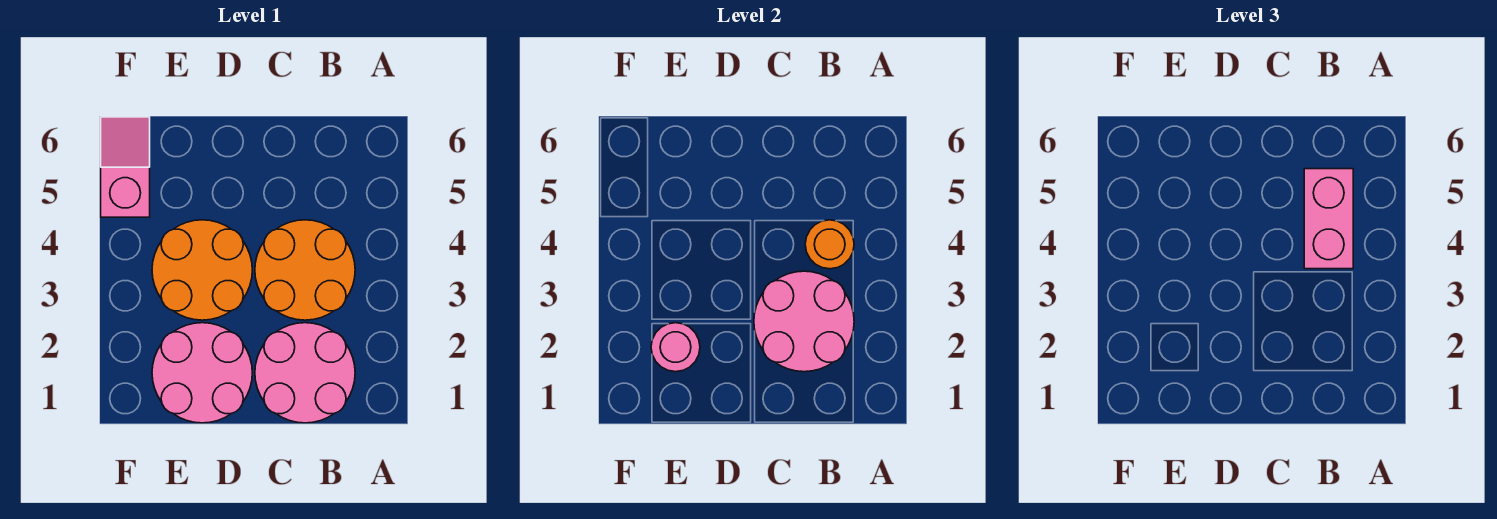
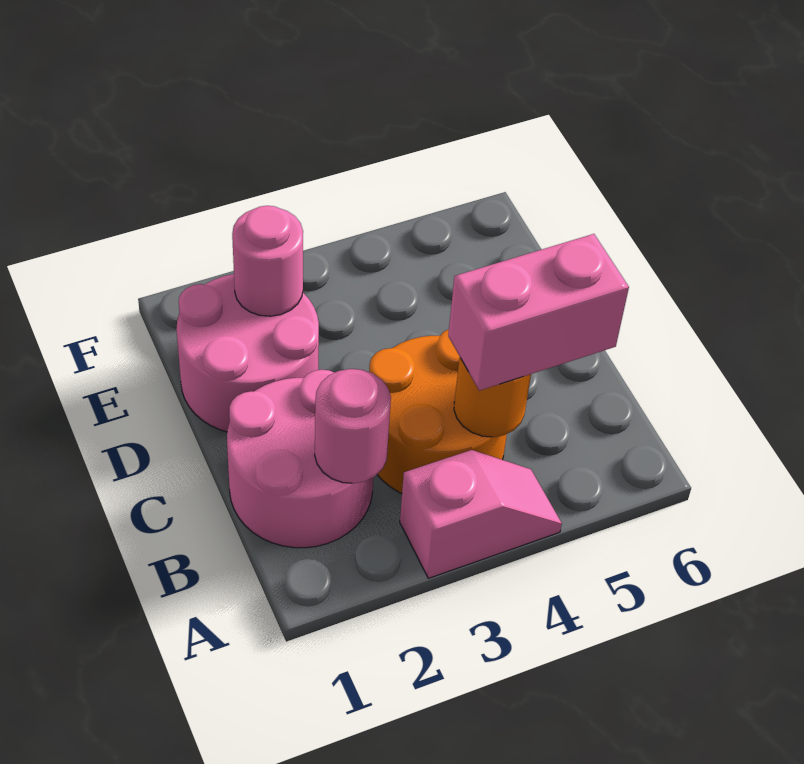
pink 2x2 round brick [754,271,854,372] -> pink 1x1 round brick [315,369,391,483]
orange 2x2 round brick [152,220,252,320] -> none
pink 1x2 slope [101,117,150,217] -> pink 1x2 slope moved to [400,450,562,578]

